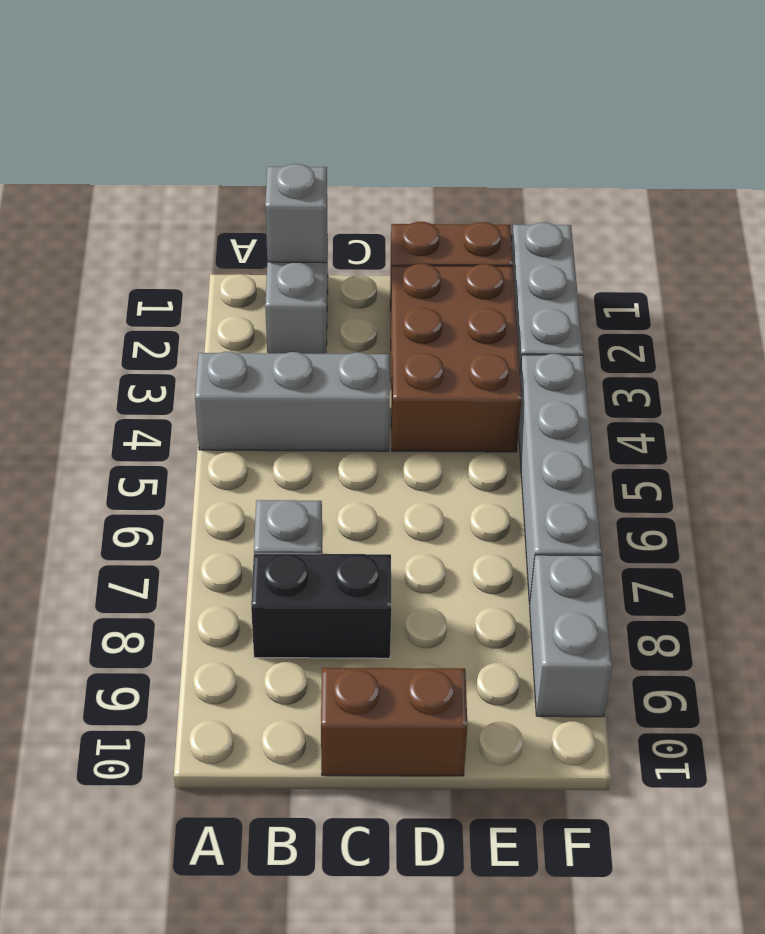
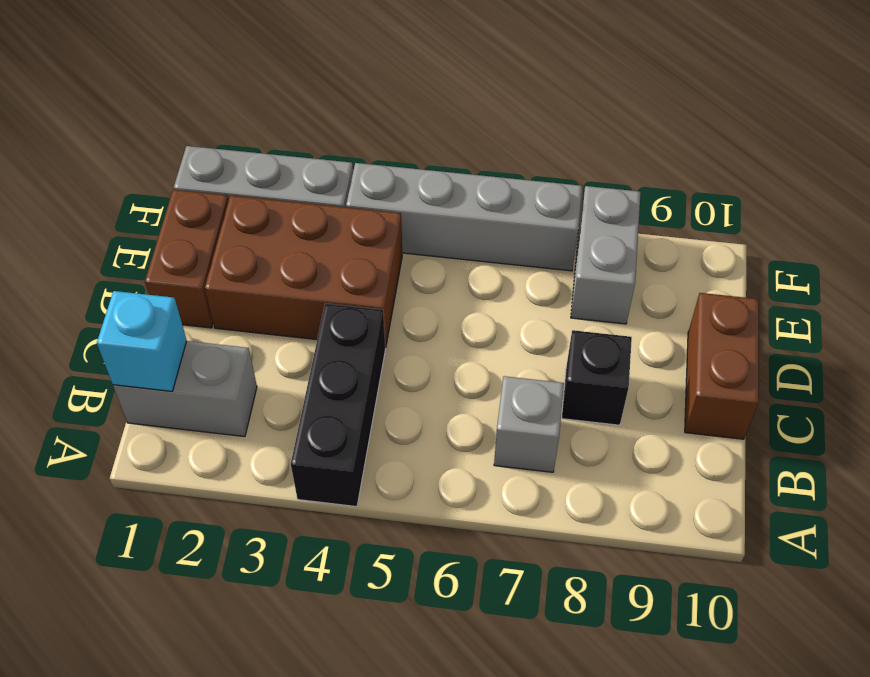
grey 1x3 brick [195,352,390,451] -> black 1x3 brick [291,303,385,507]
grey 1x1 brick [265,164,327,263] -> cyan 1x1 brick [97,291,187,391]
black 1x2 brick [251,554,391,658] -> black 1x1 brick [562,330,632,425]
grey 1x2 brick [530,555,612,717] -> grey 1x2 brick turned to [571,186,641,324]

